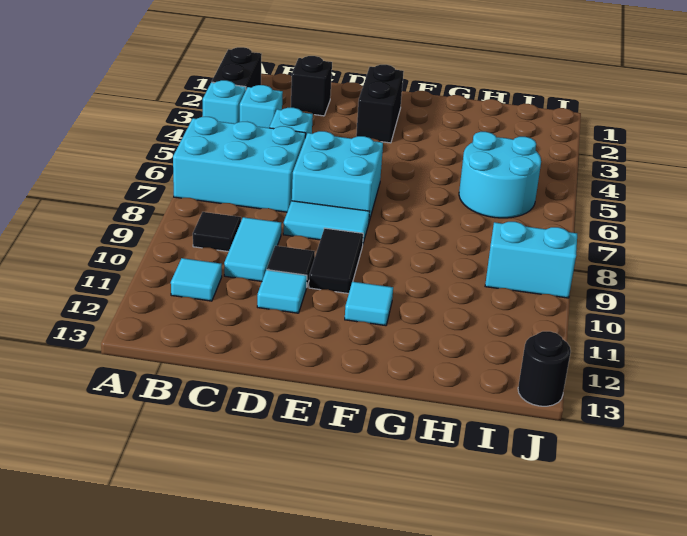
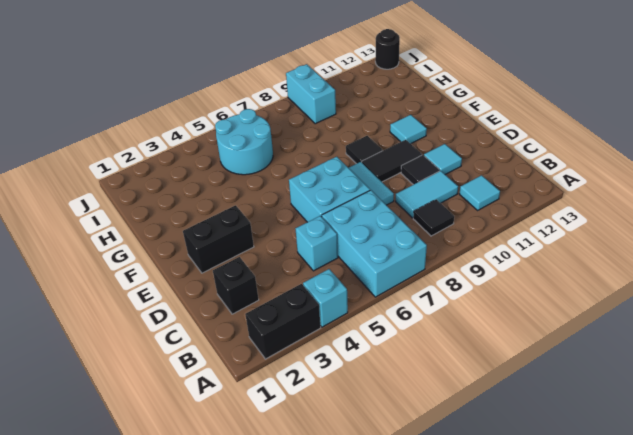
cyan 1x1 brick [240,85,283,128] -> none
none -> black 1x1 tile [346,136,383,164]

